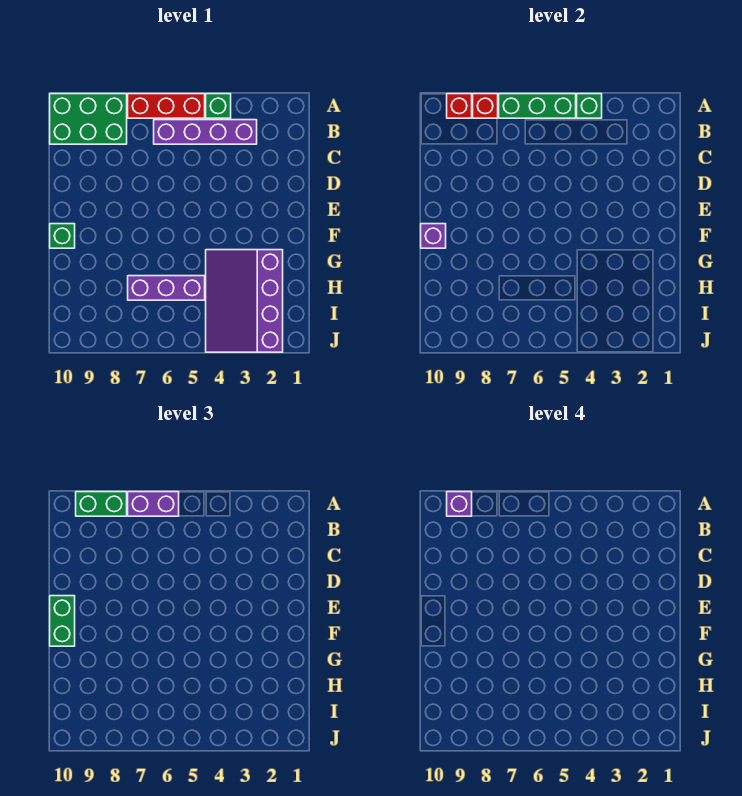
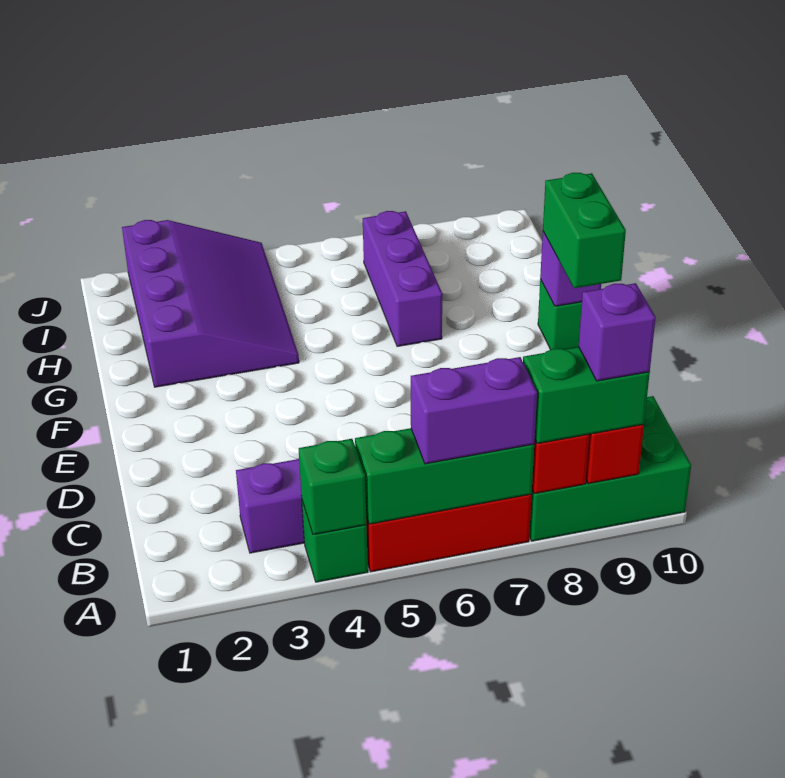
purple 1x3 brick [128,276,205,300] -> purple 1x3 brick turned to [363,211,442,347]

